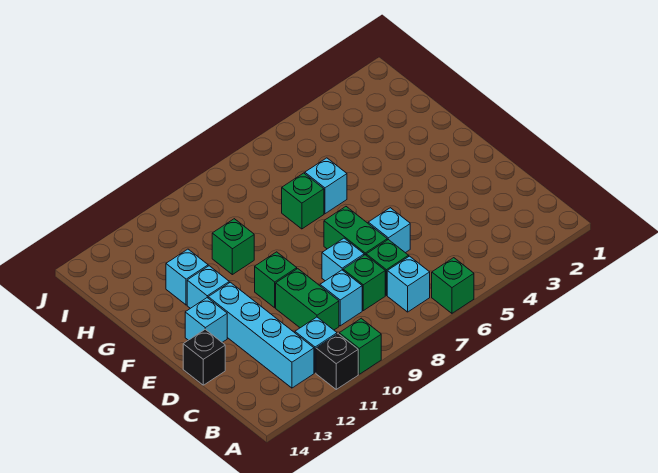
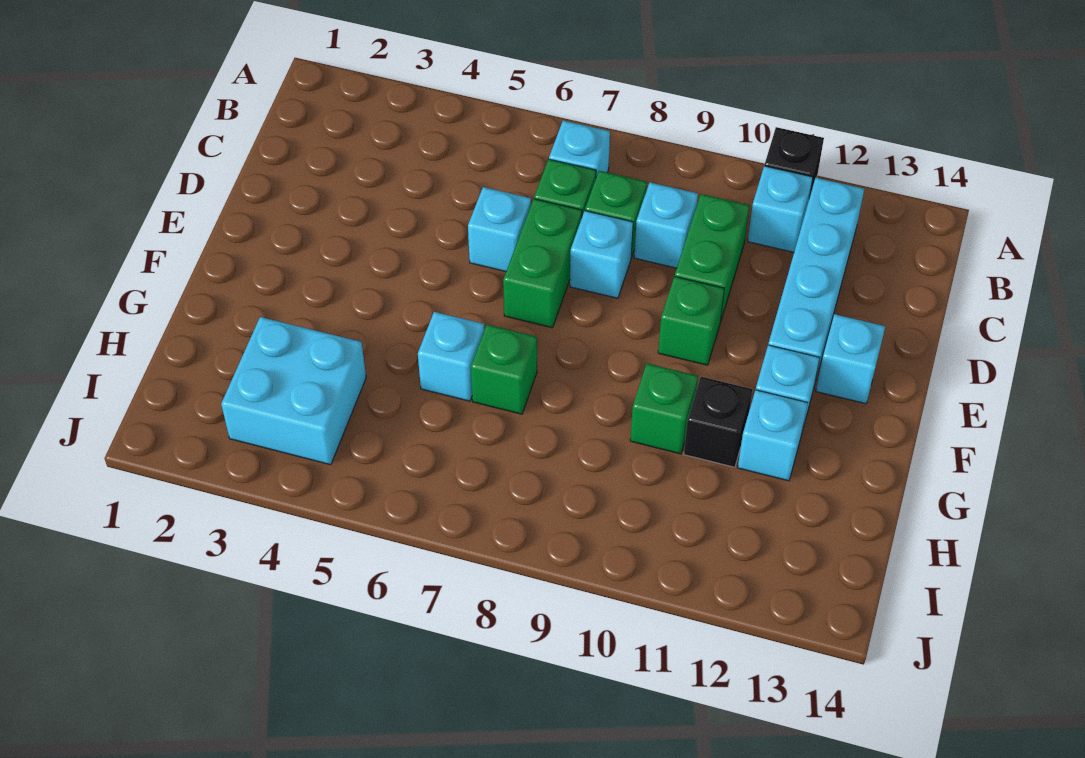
green 1x1 brick [432,258,474,313] -> none
green 1x1 brick [339,318,381,374] -> none
black 1x1 brick [183,329,225,385] -> black 1x1 brick moved to [684,377,753,467]
none -> cyan 2x2 brick [221,317,366,465]

